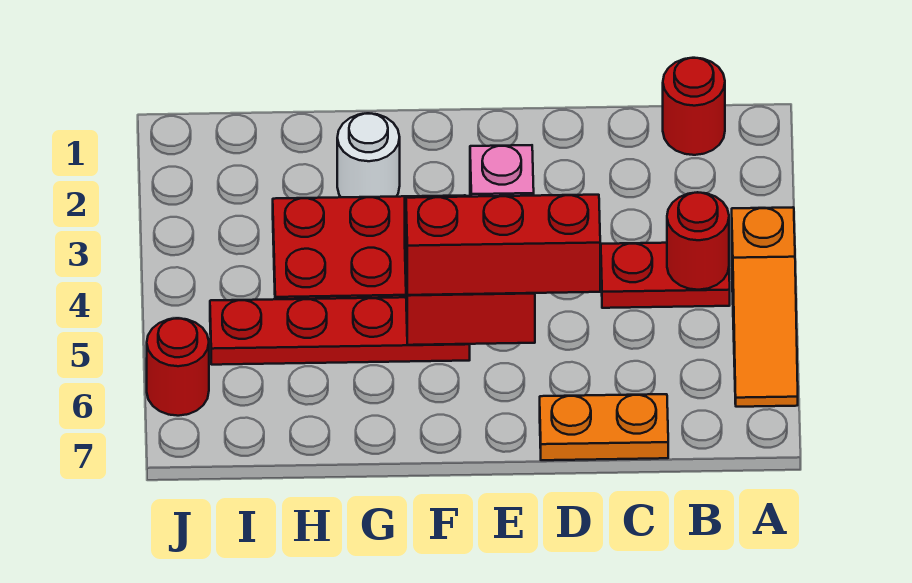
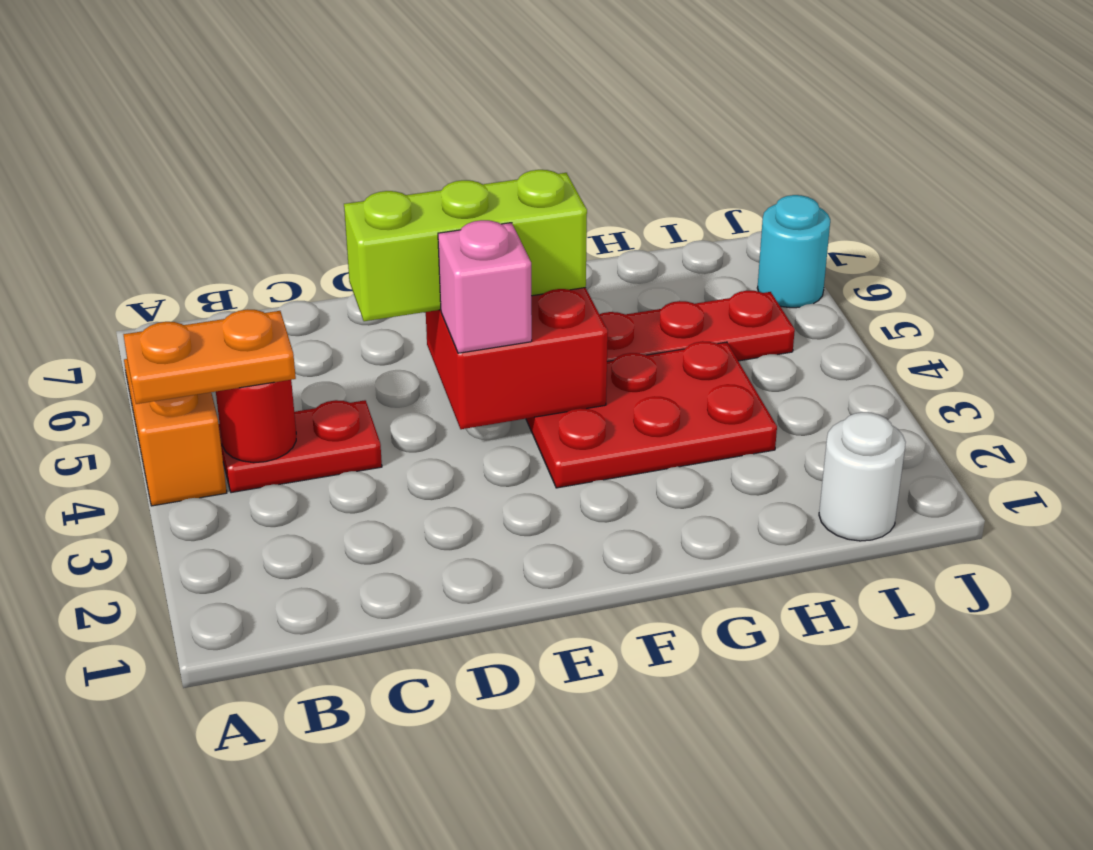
red 1x1 round brick [663,58,725,155] -> none
orange 1x2 plate [540,394,668,460] -> orange 1x2 plate moved to [123,309,296,404]
red 1x3 brick [406,195,600,295] -> lime 1x3 brick [344,170,587,321]
white 1x1 round brick [337,113,400,197] -> white 1x1 round brick moved to [819,412,906,541]
red 1x1 round brick [147,318,209,416] -> cyan 1x1 round brick [757,195,830,308]

